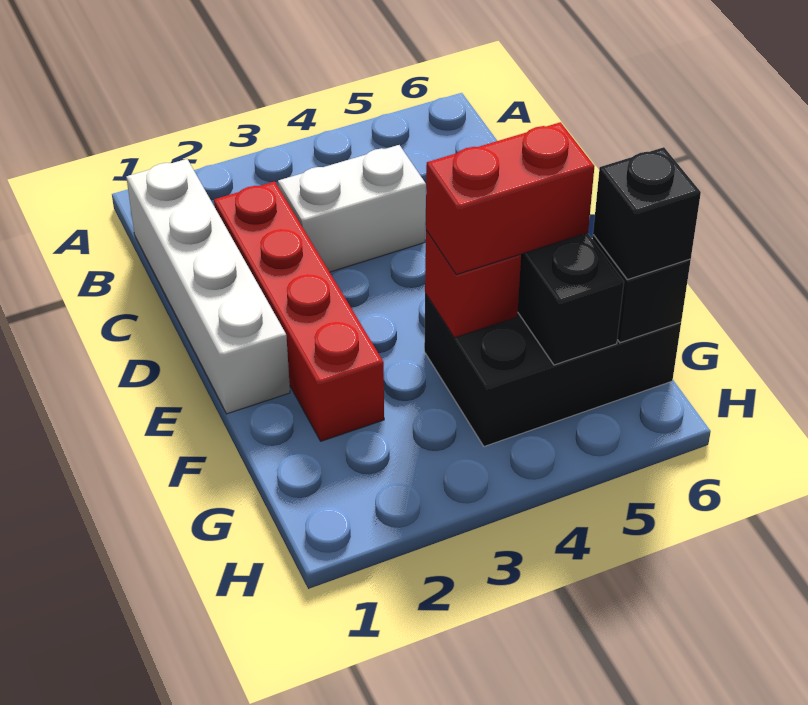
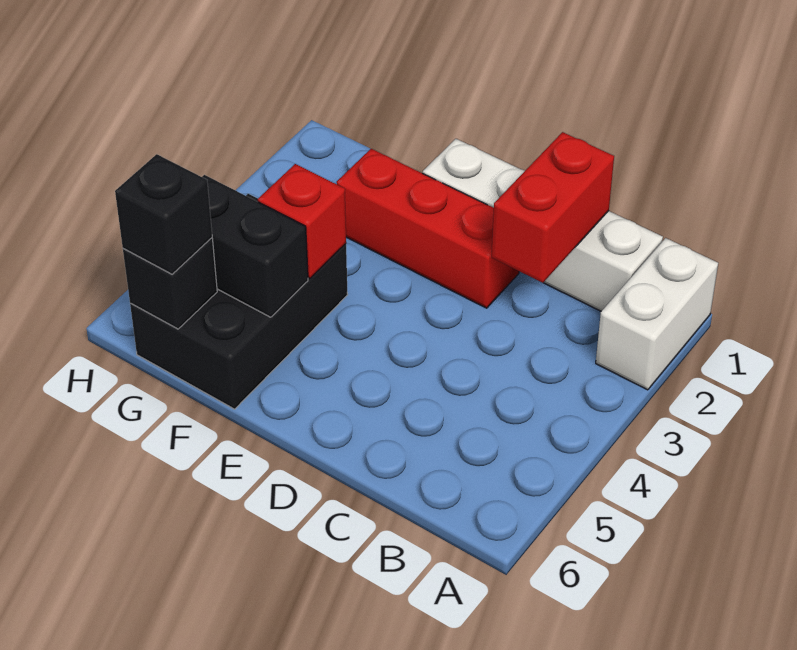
red 1x4 brick [214,182,384,441] -> red 1x3 brick [337,149,519,308]
white 1x2 brick [278,145,426,272] -> white 1x2 brick moved to [596,238,718,390]
red 1x2 brick [426,122,594,275] -> red 1x2 brick moved to [492,132,614,283]

